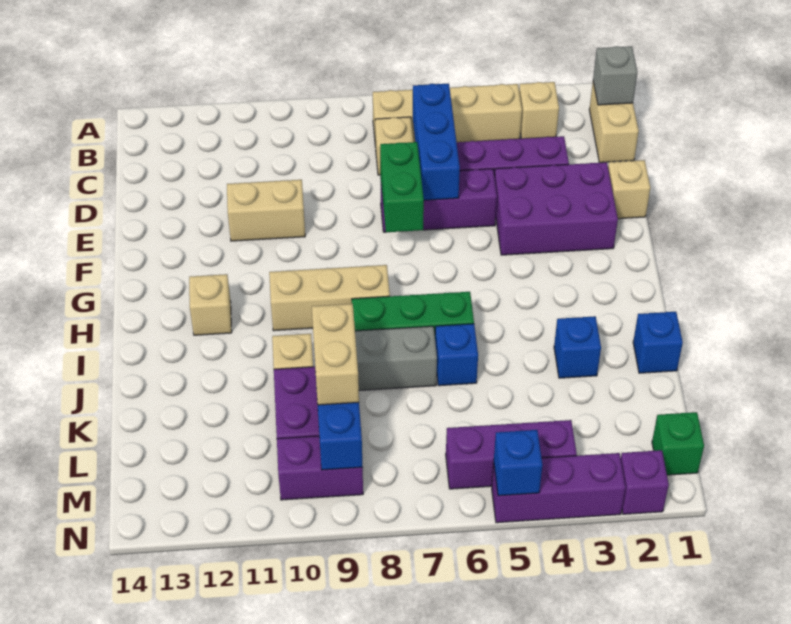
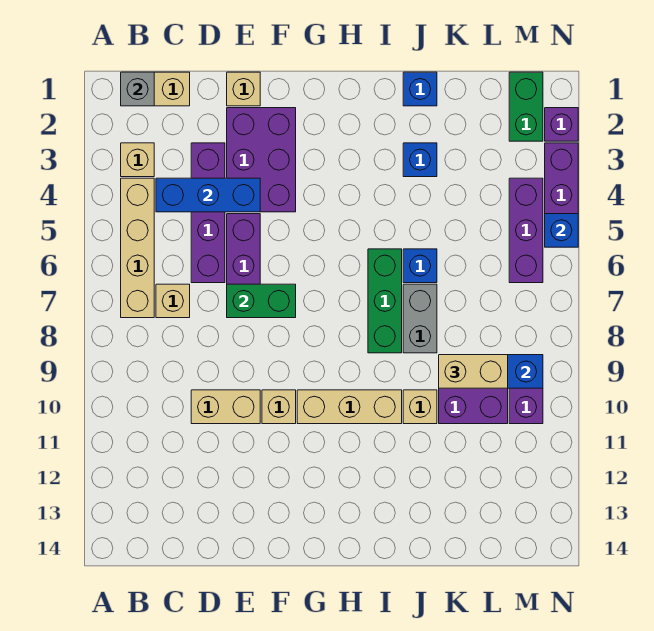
blue 1x3 brick [413,83,460,200] -> blue 1x3 brick moved to [156,178,260,212]
tan 1x2 brick [227,180,305,241] -> tan 1x2 brick turned to [191,390,260,424]
tan 1x3 brick [269,265,390,331] -> tan 1x3 brick turned to [297,390,402,424]
tan 1x1 brick [189,274,232,335] -> tan 1x1 brick moved to [262,390,296,424]
green 1x1 brick [652,412,704,475] -> green 1x2 brick [509,72,543,141]

